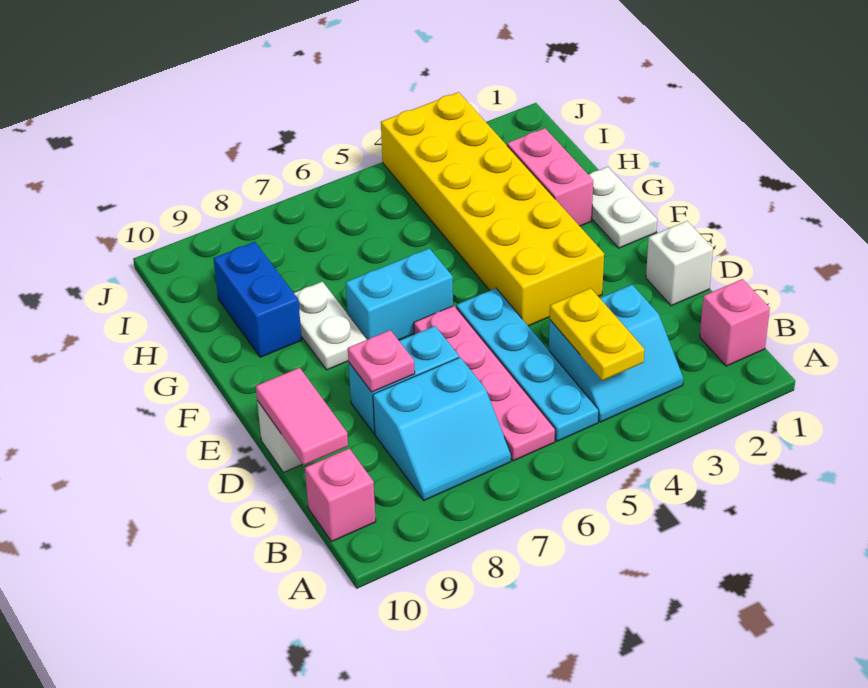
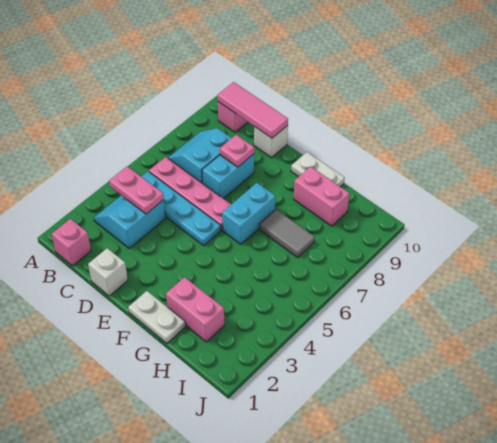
yellow 1x2 plate [550,288,644,380] -> pink 1x2 plate [109,166,164,214]
pink 1x2 tile [256,368,348,465] -> pink 1x3 tile [218,82,288,138]
yellow 2x6 brick [381,92,604,326] -> none
white 1x2 plate [294,282,367,370] -> white 1x2 plate moved to [291,152,344,187]
none -> grey 1x2 tile [259,209,314,257]
blue 1x2 brick [214,242,302,357] -> pink 1x2 brick [294,166,349,226]

